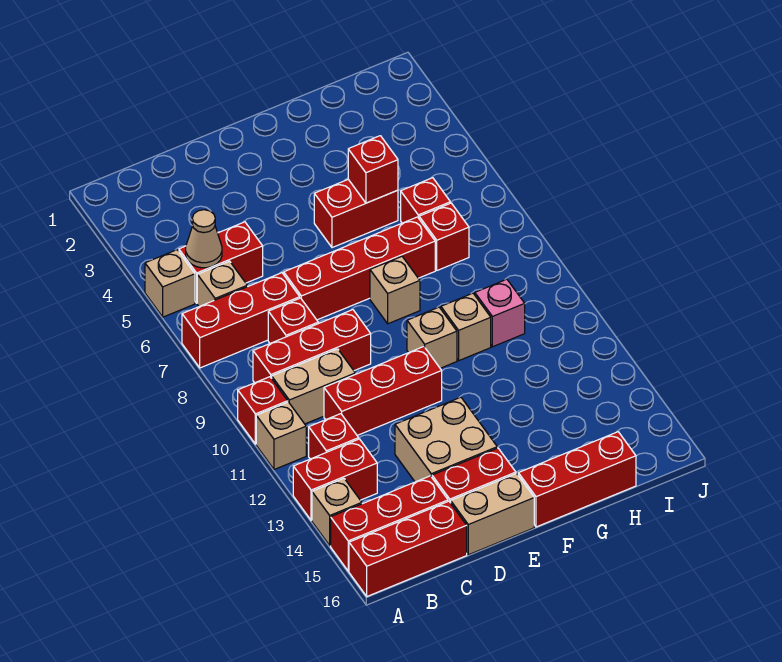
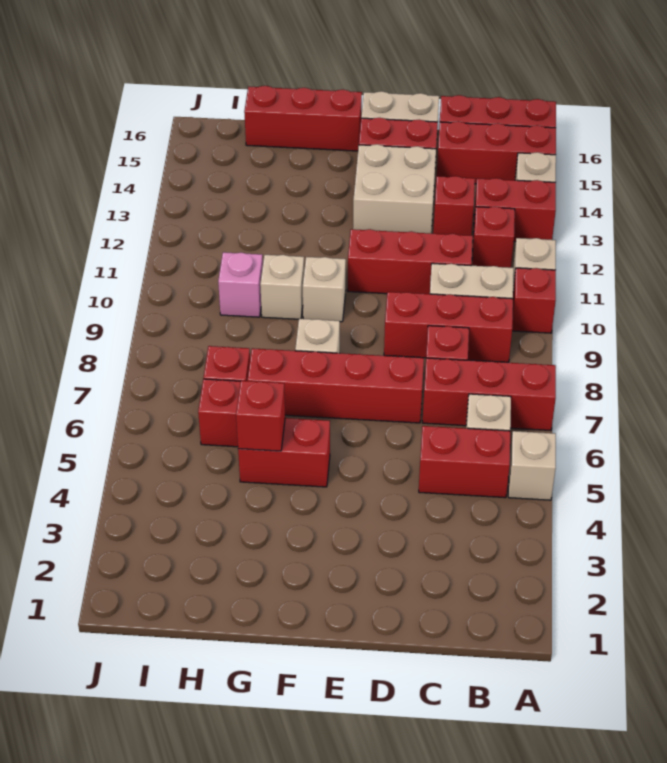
tan 1x1 cone [186,210,222,268] -> none
none -> red 1x1 brick [433,176,475,236]

